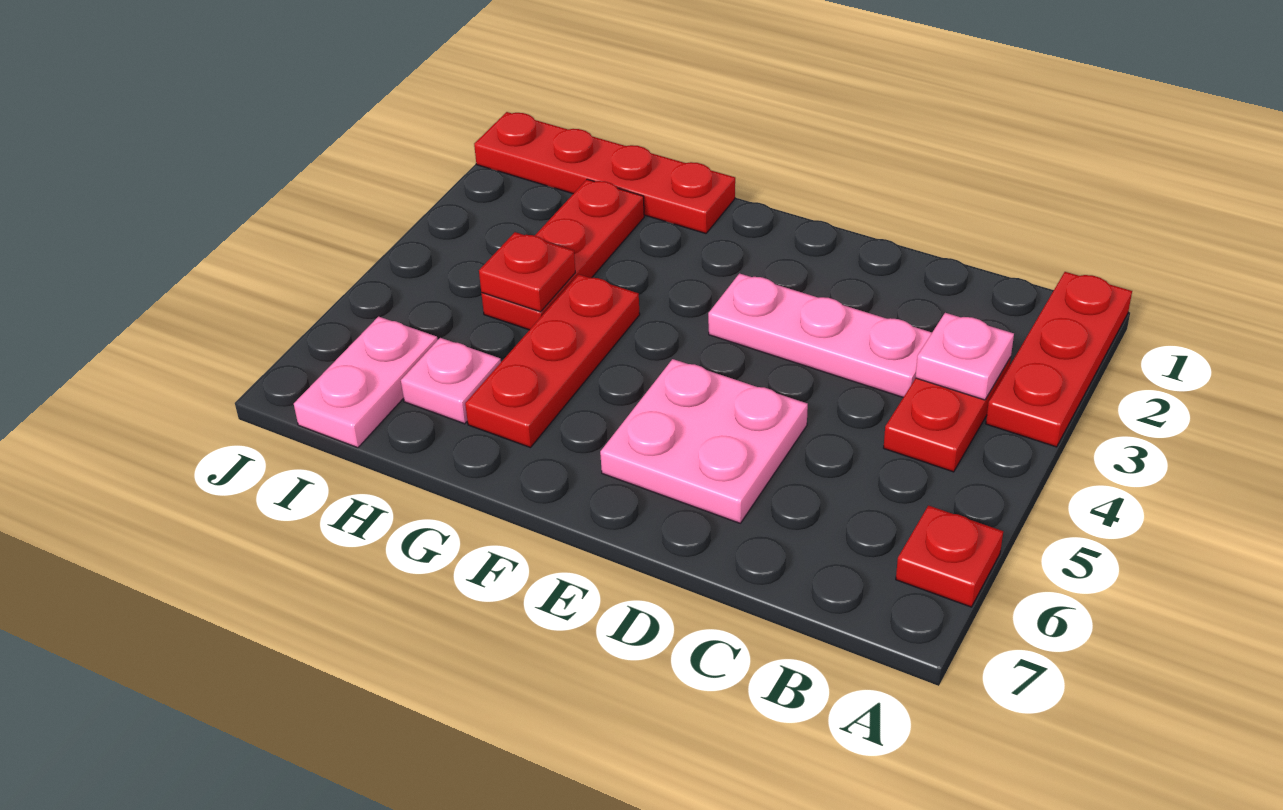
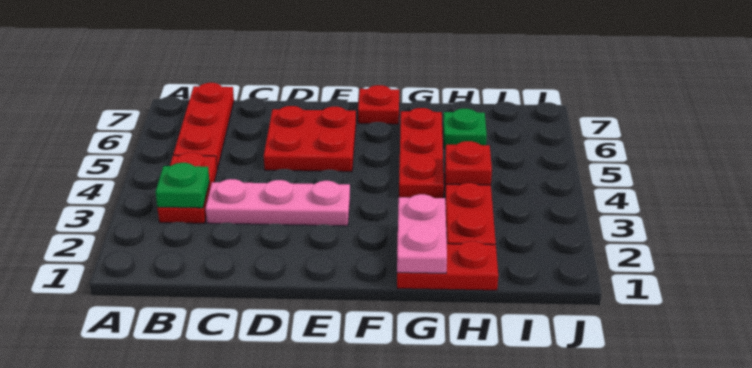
red 1x3 plate [986,272,1132,447] -> red 1x3 plate moved to [173,83,234,169]
red 1x1 plate [896,506,1003,607] -> red 1x1 plate moved to [358,85,399,124]
pink 1x1 plate [915,313,1014,400] -> green 1x1 plate [156,163,210,208]
pink 2x2 plate [600,359,808,523] -> red 2x2 plate [264,106,356,172]
red 1x4 plate [474,112,735,233] -> red 1x2 plate [397,241,498,290]
pink 1x1 plate [401,338,501,424] -> green 1x1 plate [443,109,487,148]
pink 1x2 plate [294,317,438,448] -> pink 1x2 plate moved to [397,194,447,273]

